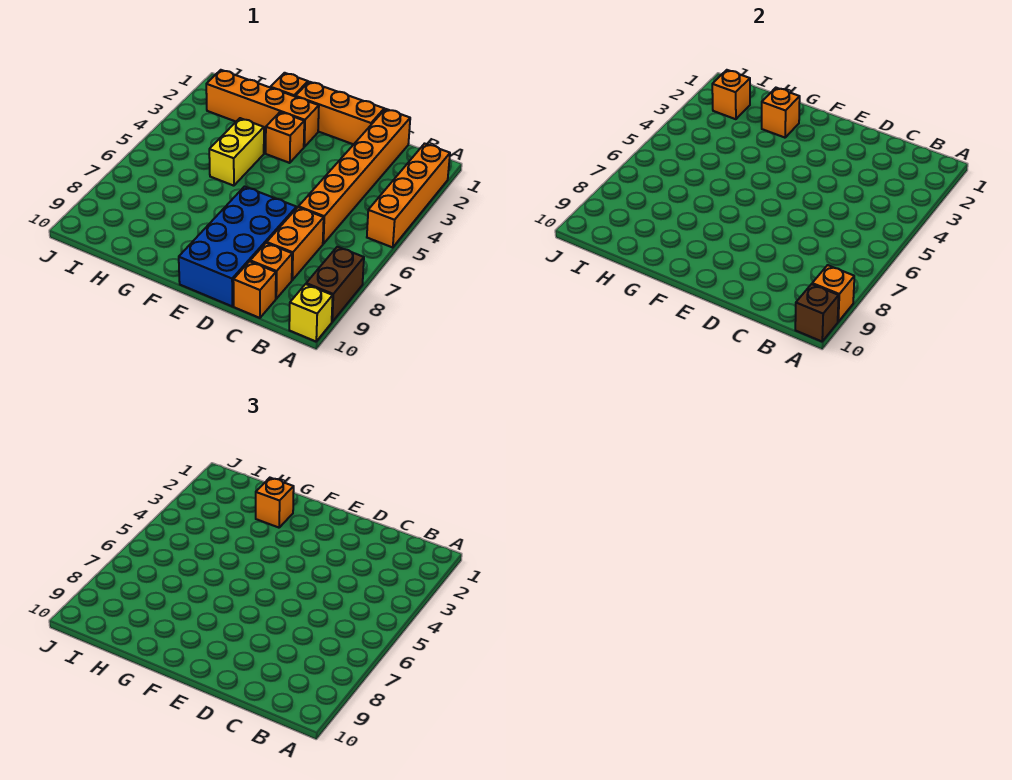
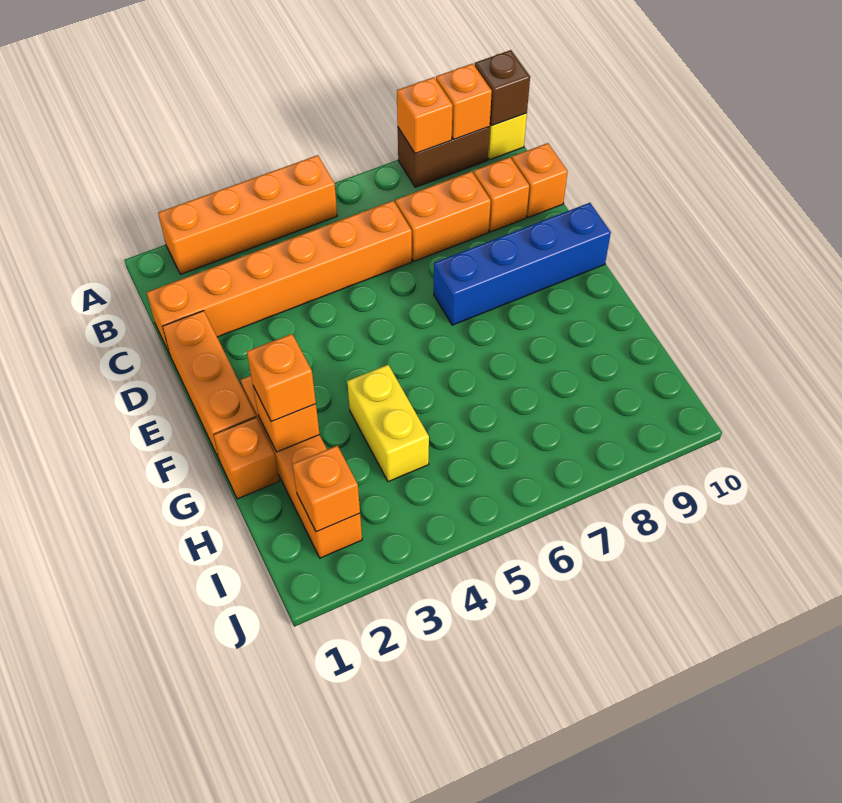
blue 2x4 brick [179,187,296,306] -> blue 1x4 brick [434,203,611,325]
orange 1x1 brick [266,112,304,163] -> orange 1x1 brick moved to [397,77,453,154]
yellow 1x2 brick [209,118,264,186] -> yellow 1x2 brick turned to [347,365,429,482]

